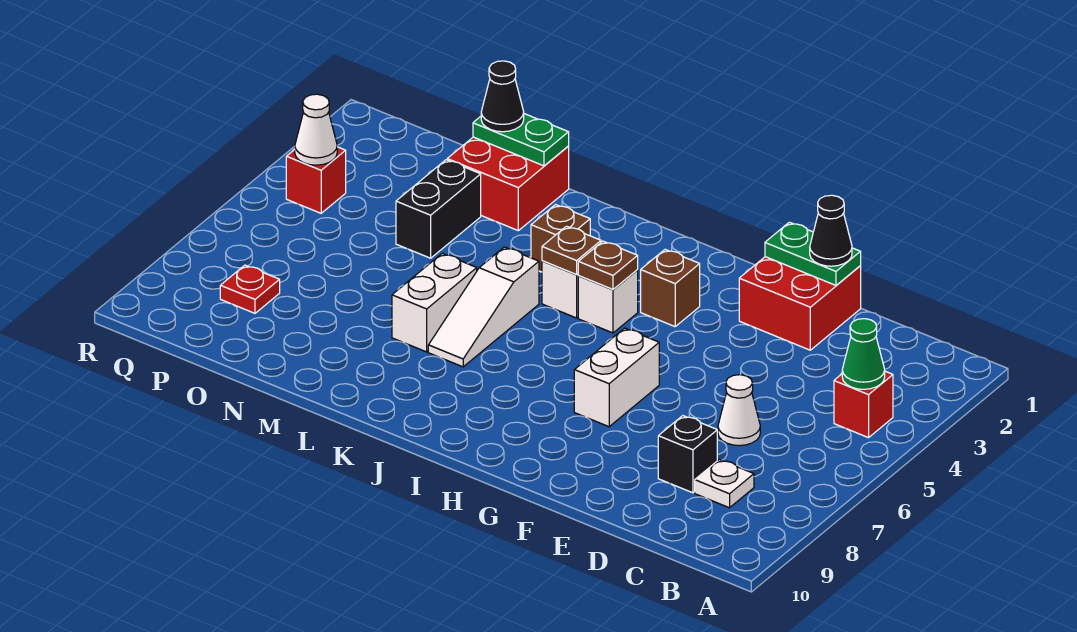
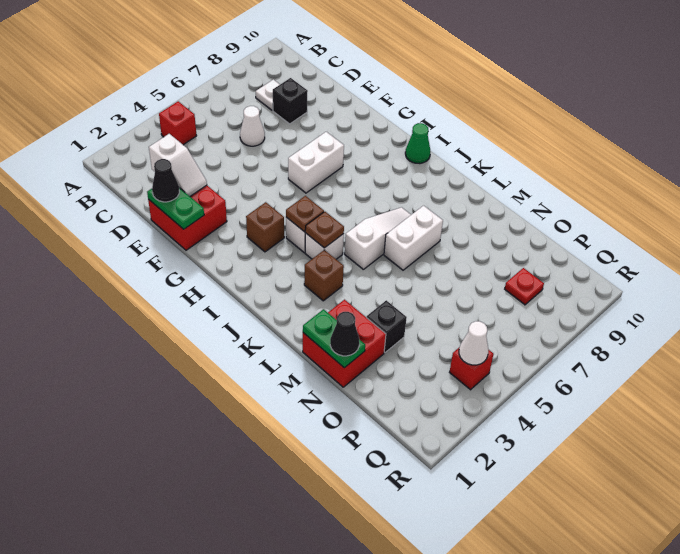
green 1x1 cone [842,319,885,389] -> green 1x1 cone moved to [405,123,430,164]
none -> white 1x2 slope [149,134,207,196]
black 1x2 brick [396,160,481,258] -> black 1x1 brick [366,300,407,352]

